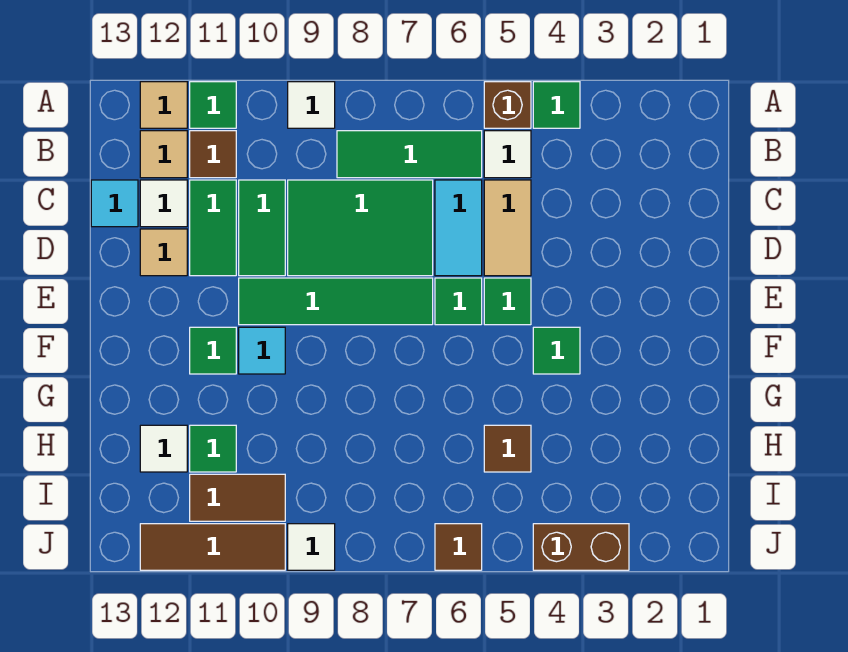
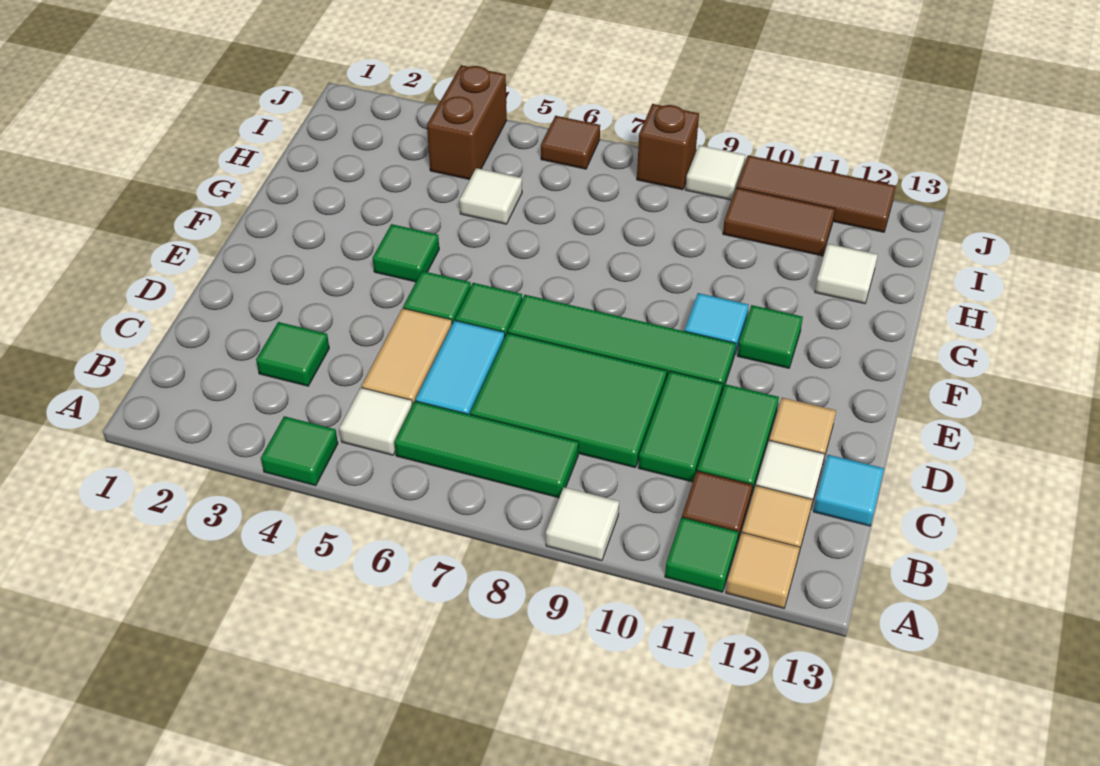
brown 1x1 brick [484,82,531,128] -> brown 1x1 brick moved to [637,104,699,190]
brown 1x1 tile [484,425,531,472] -> white 1x1 tile [460,168,522,224]
green 1x1 tile [190,425,236,472] -> green 1x1 tile moved to [256,322,329,386]
brown 1x2 brick [533,524,629,570] -> brown 1x2 brick turned to [427,65,507,180]

